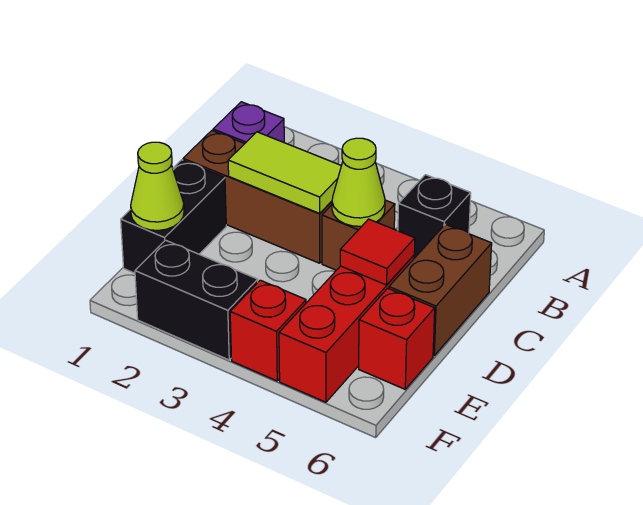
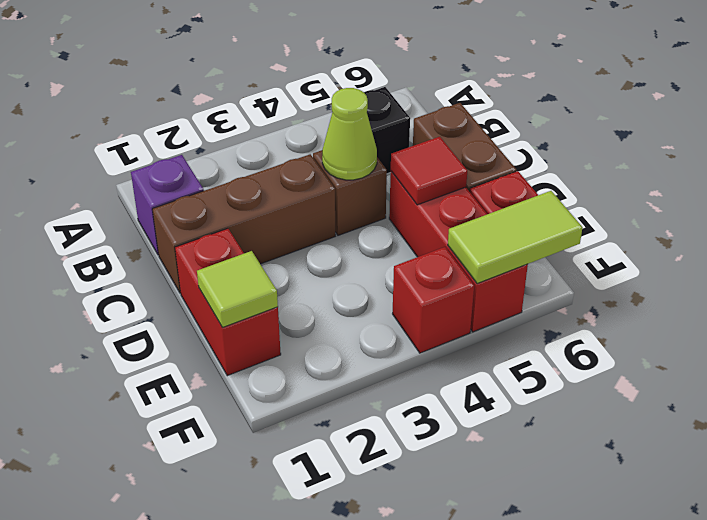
lime 1x2 tile [228,132,341,213] -> lime 1x2 tile moved to [448,191,583,284]
black 1x2 brick [121,160,226,273] -> red 1x2 brick [175,228,281,376]
lime 1x1 cone [131,142,184,230] -> lime 1x1 tile [197,251,278,328]
black 1x2 brick [135,240,258,360] -> none

